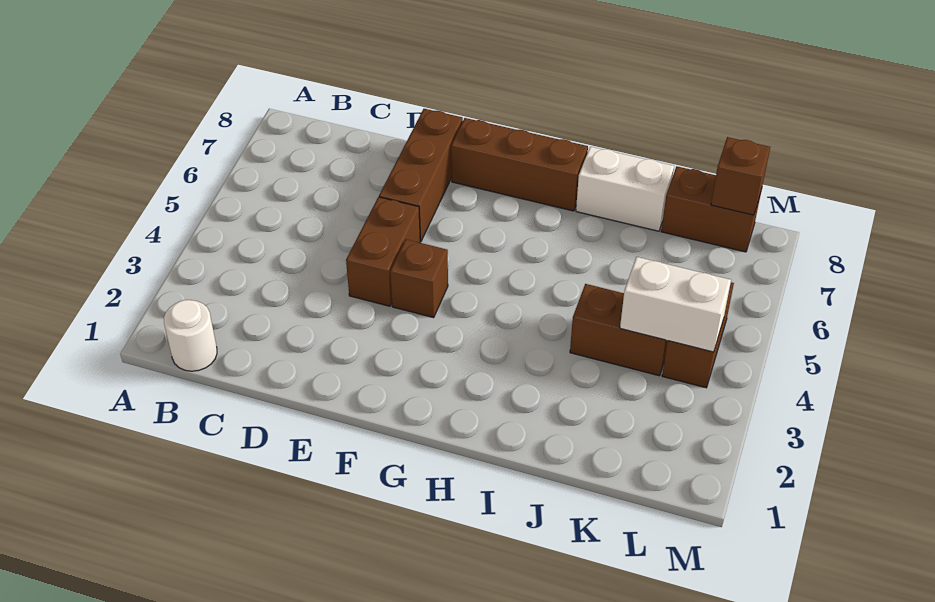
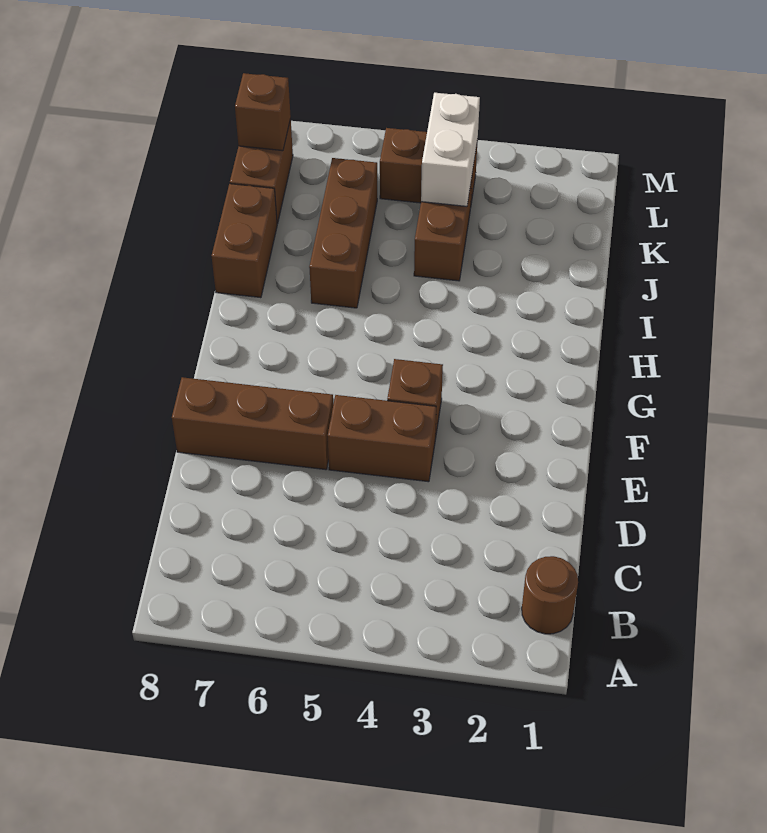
white 1x1 round brick [164,300,217,371] -> brown 1x1 round brick [522,556,578,634]
brown 1x3 brick [451,118,588,211] -> brown 1x3 brick moved to [309,158,377,308]
white 1x2 brick [576,147,674,231] -> brown 1x2 brick [212,184,277,298]

